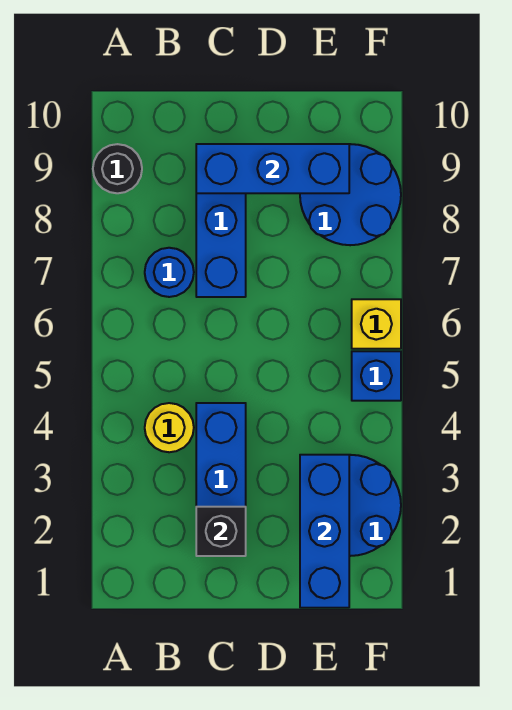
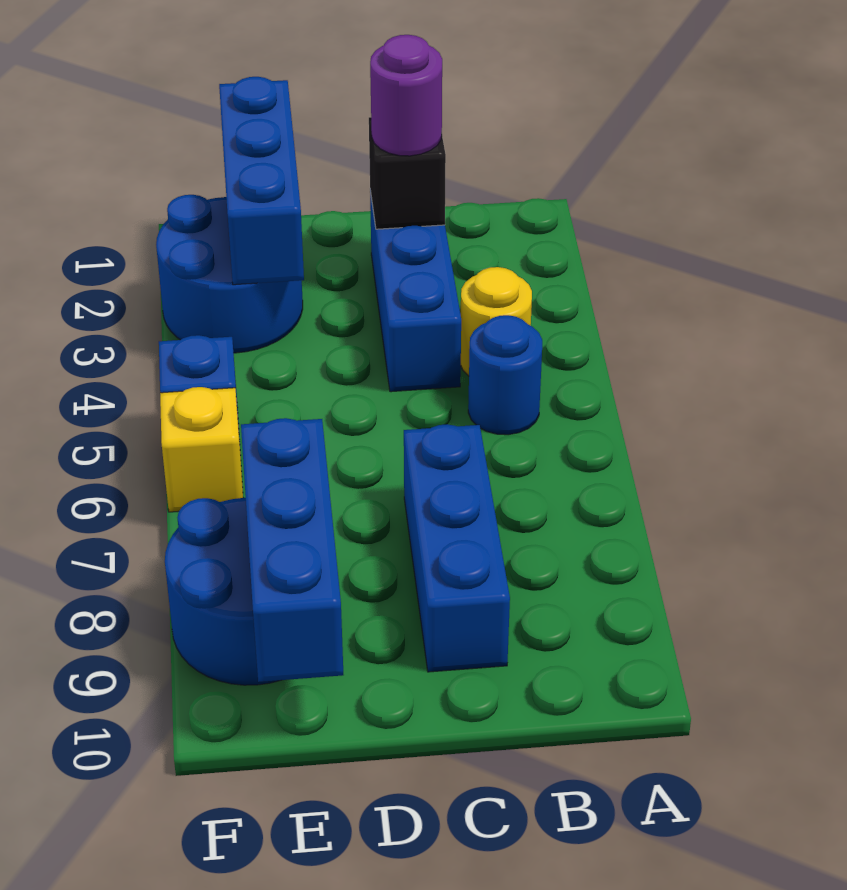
black 1x1 round brick [93,144,142,193] -> none
blue 1x1 round brick [145,248,194,297] -> blue 1x1 round brick moved to [468,315,542,435]
none -> purple 1x1 round brick [370,35,442,156]
blue 1x3 brick [196,144,349,193] -> blue 1x3 brick turned to [241,418,343,682]

